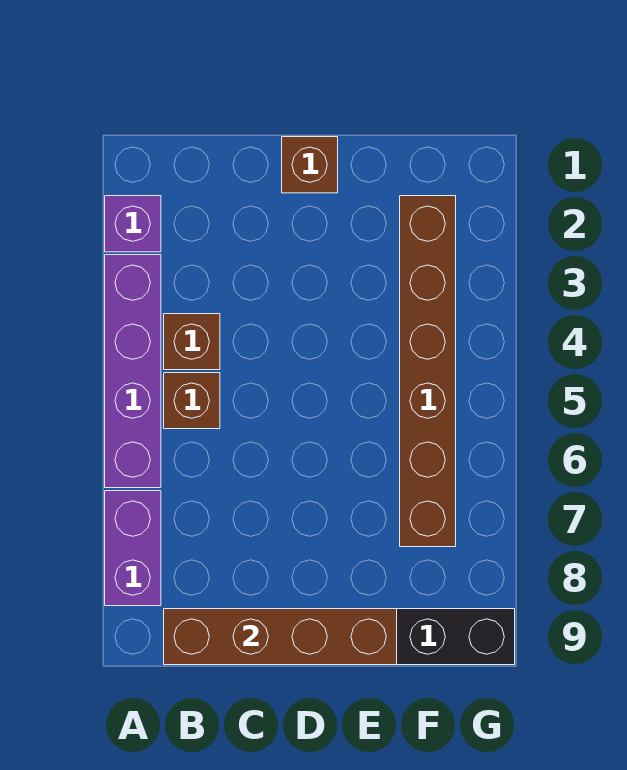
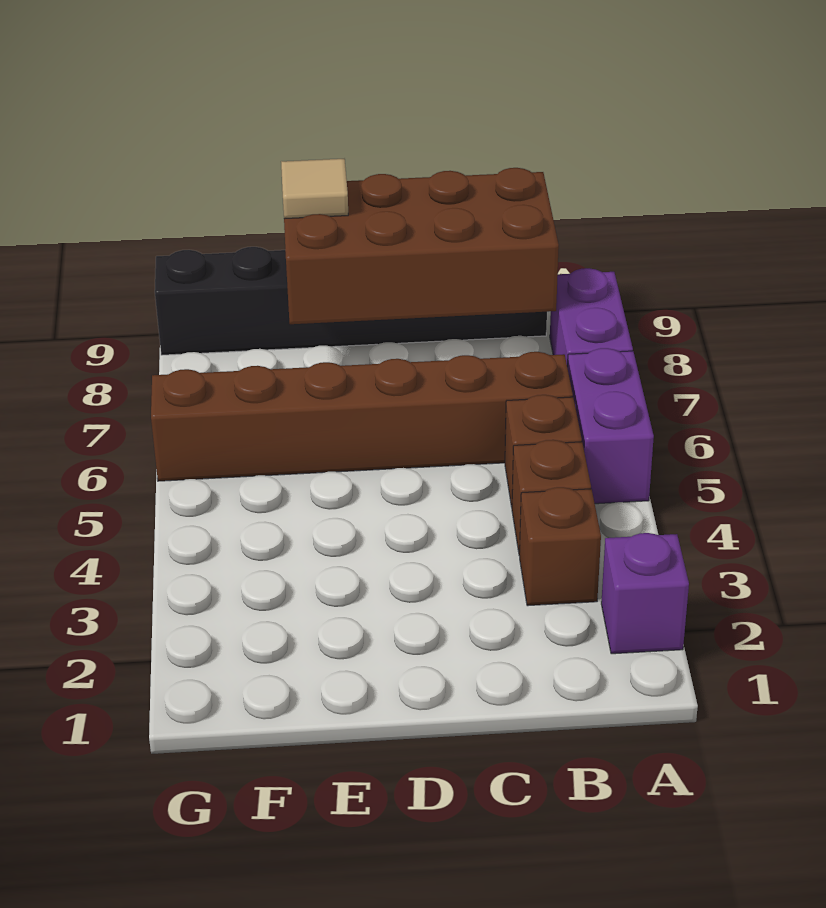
purple 1x4 brick [105,255,161,488] -> purple 1x2 brick [567,348,654,504]
brown 1x4 brick [164,609,397,665] -> brown 2x4 brick [284,168,559,324]
brown 1x1 brick [282,137,338,193] -> brown 1x1 brick moved to [520,487,601,606]
none -> tan 1x1 tile [281,159,348,219]
brown 1x6 brick [400,196,456,547] -> brown 1x6 brick turned to [151,352,573,481]

